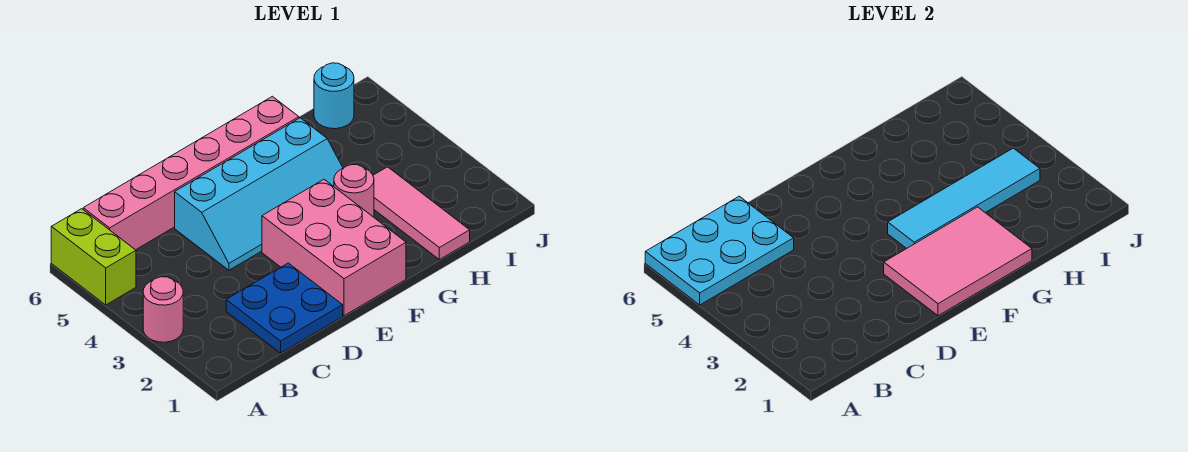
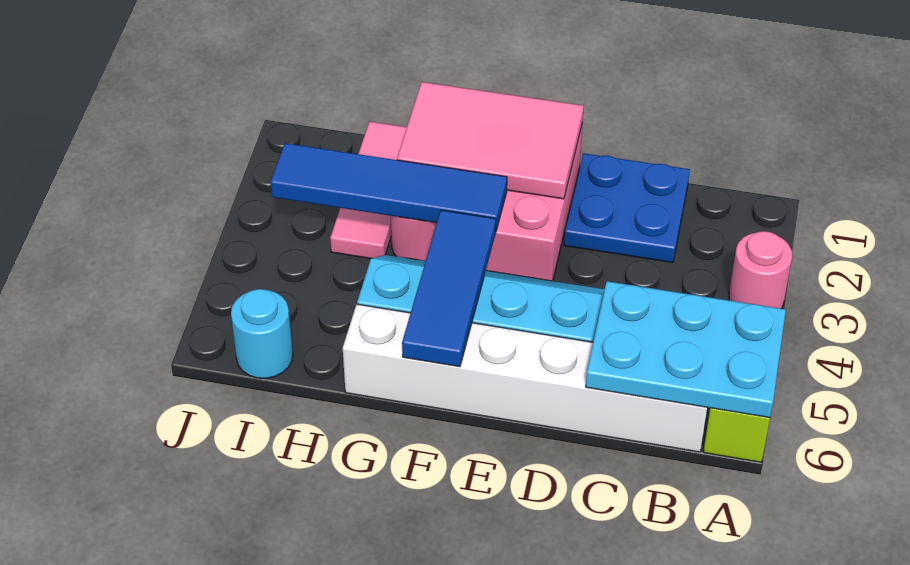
pink 1x6 brick [83,96,299,250] -> white 1x6 brick [343,304,708,452]
cyan 1x4 tile [888,148,1040,249] -> blue 1x4 tile [270,143,507,230]
none -> blue 1x3 tile [402,210,496,367]

